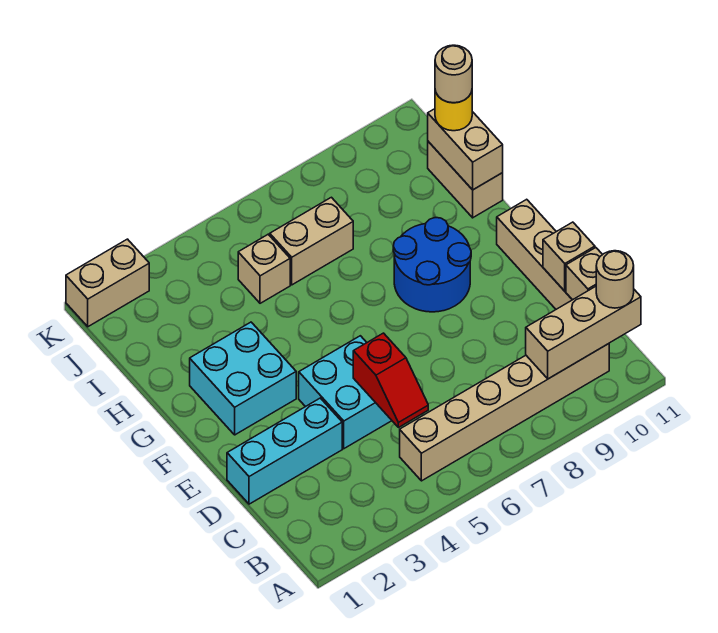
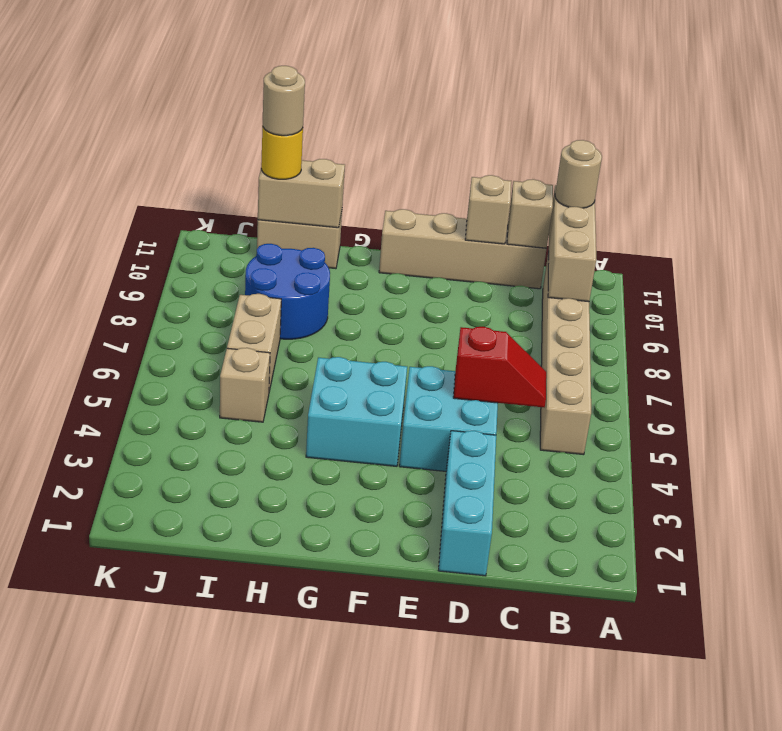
cyan 2x2 brick [190,322,296,435] -> cyan 2x2 brick moved to [306,357,407,466]
blue 2x2 round brick [393,218,471,312] -> blue 2x2 round brick moved to [245,244,330,339]
tan 1x2 brick [66,239,149,327] -> none

